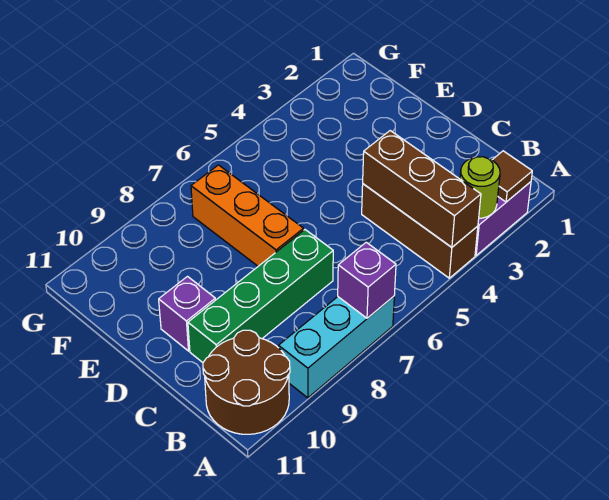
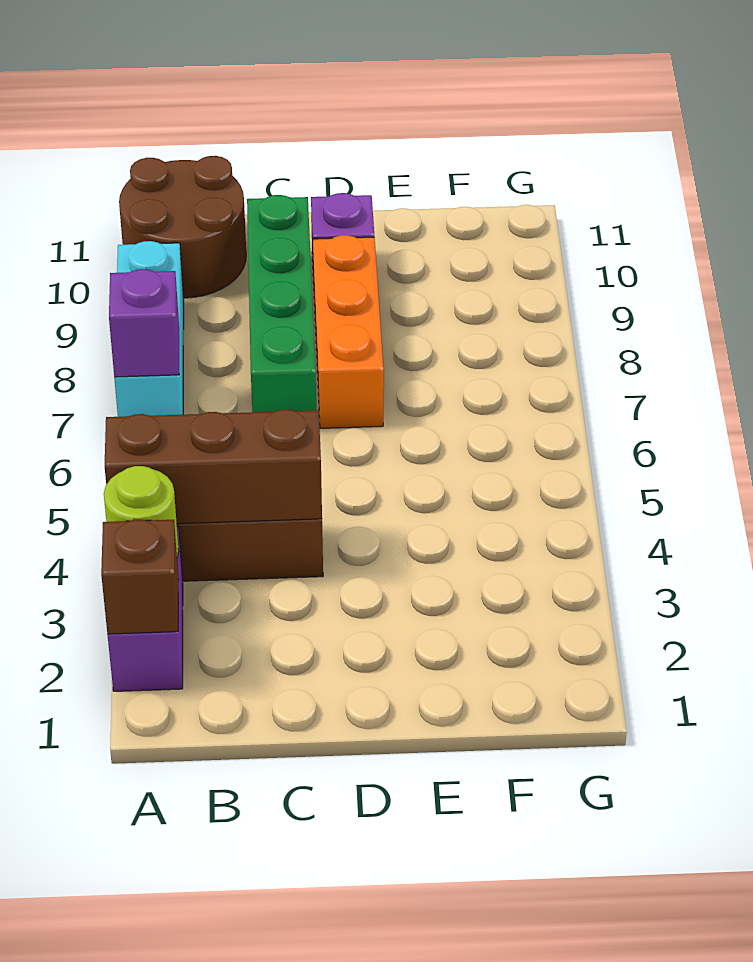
brown 1x1 tile [492,151,532,202] -> brown 1x1 brick [101,520,179,634]
orange 1x3 brick [191,165,304,266] -> orange 1x3 brick turned to [313,235,384,428]

